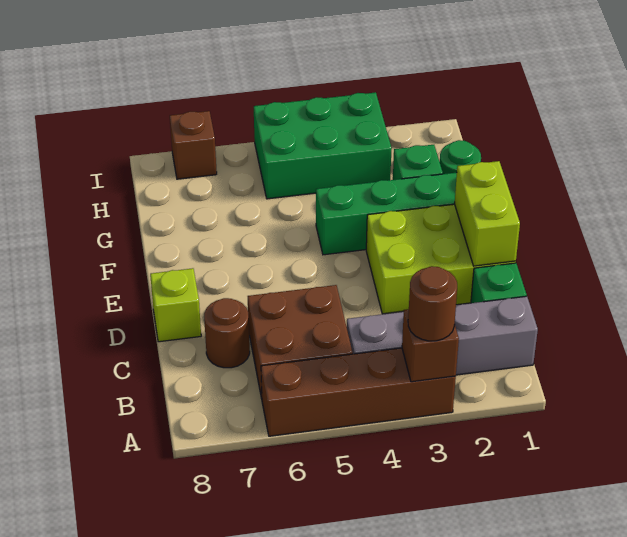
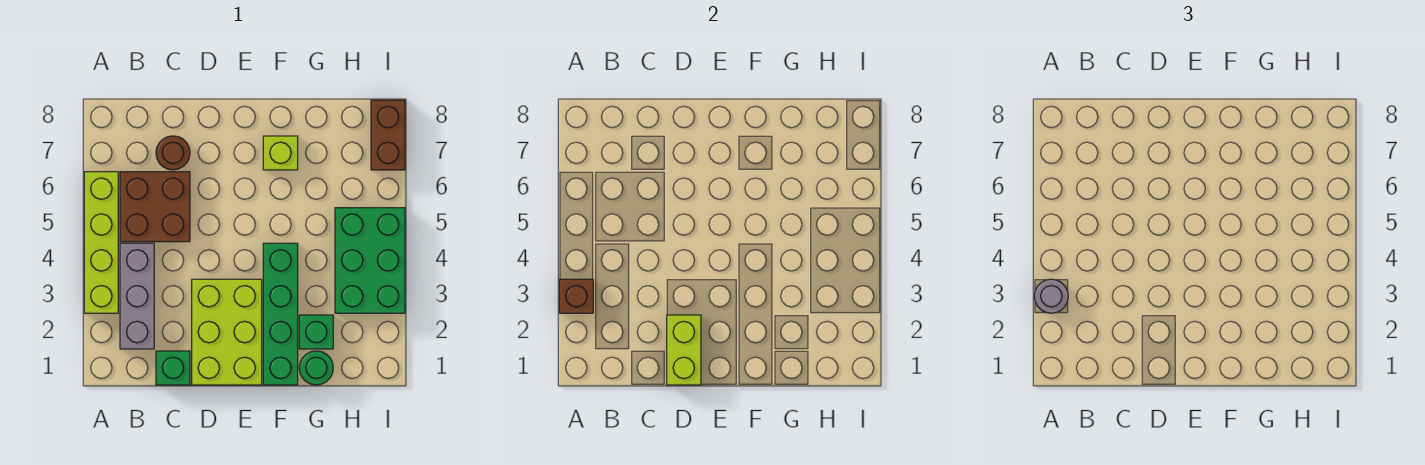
brown 1x4 brick [261,348,456,436] -> lime 1x4 brick [84,172,118,313]
brown 1x1 round brick [408,266,457,341] -> grey 1x1 round brick [1034,279,1068,313]
grey 1x4 brick [347,296,538,375] -> grey 1x3 brick [120,243,154,349]
lime 1x2 brick [455,161,520,266] -> lime 1x2 brick turned to [667,315,701,385]
lime 1x1 brick [150,268,201,342] -> lime 1x1 brick moved to [263,136,298,170]
brown 1x1 brick [170,111,217,179] -> brown 1x2 brick [371,100,405,170]

